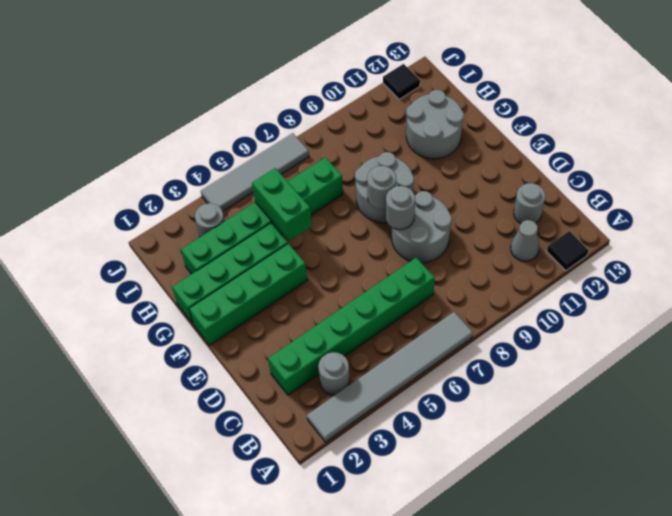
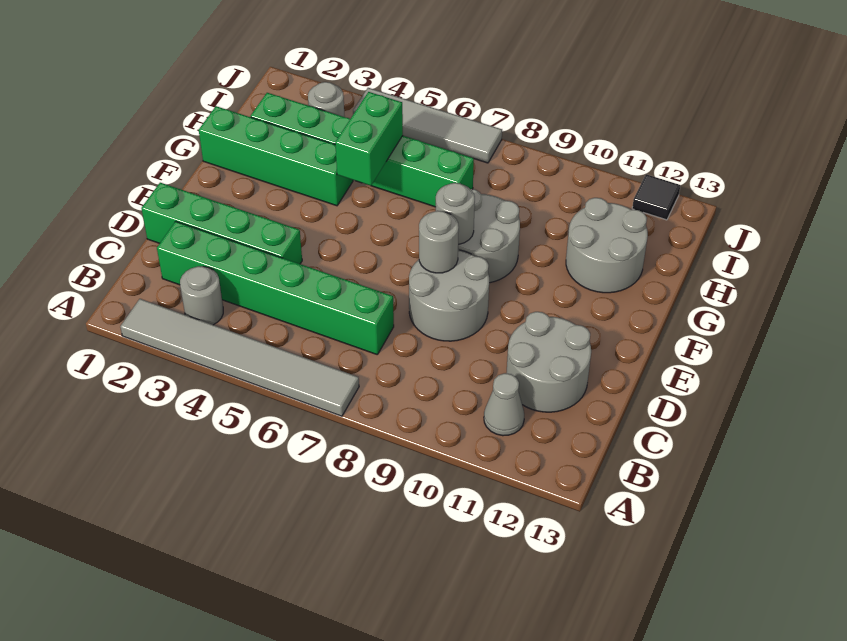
black 1x1 tile [547,231,588,271] -> none
grey 1x1 round brick [514,183,545,224] -> grey 2x2 round brick [506,312,591,412]
green 1x4 brick [189,244,307,345] -> green 1x4 brick moved to [141,183,302,264]

